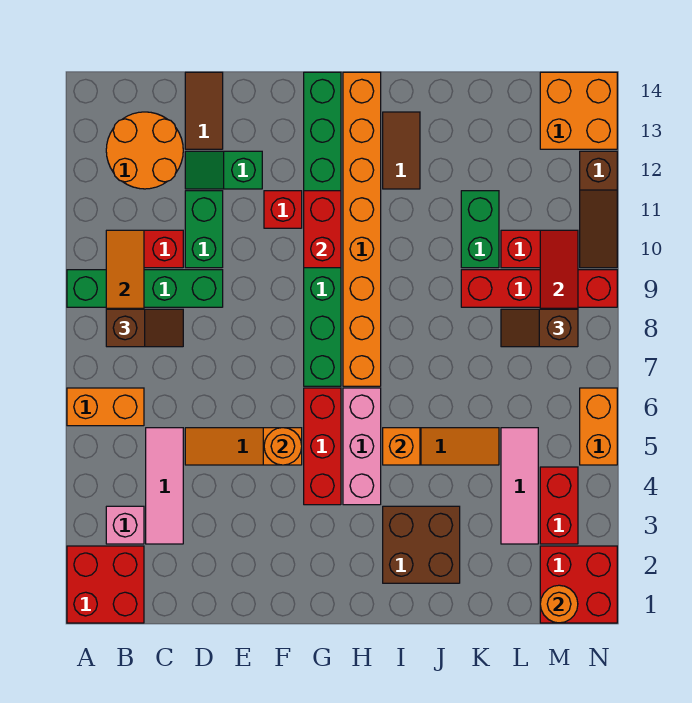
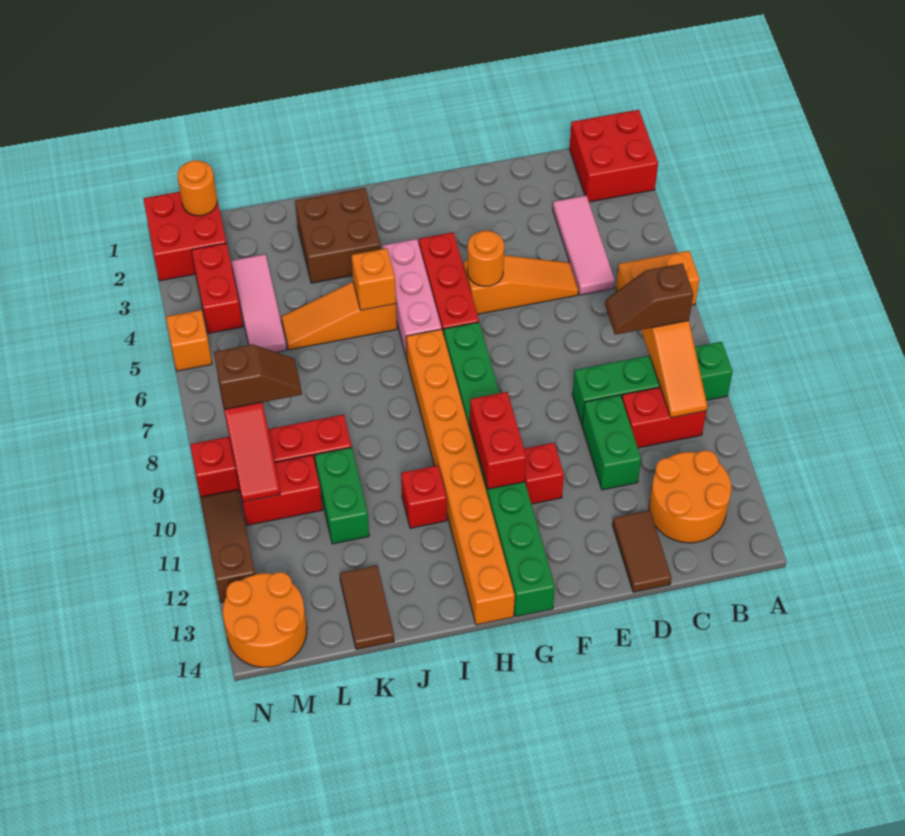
pink 1x1 brick [106,506,144,544] -> none
green 1x2 slope [185,151,262,189] -> none
none -> red 1x1 brick [401,466,447,528]
brown 1x2 tile [383,112,420,189] -> brown 1x2 tile moved to [340,565,394,650]
orange 2x2 brick [540,72,617,149] -> orange 2x2 round brick [223,572,307,667]
orange 1x2 brick [580,388,617,465] -> orange 1x1 brick [166,310,212,371]

